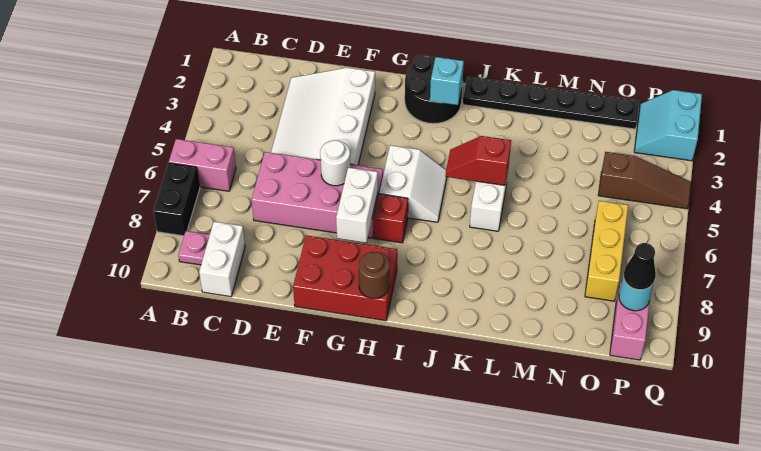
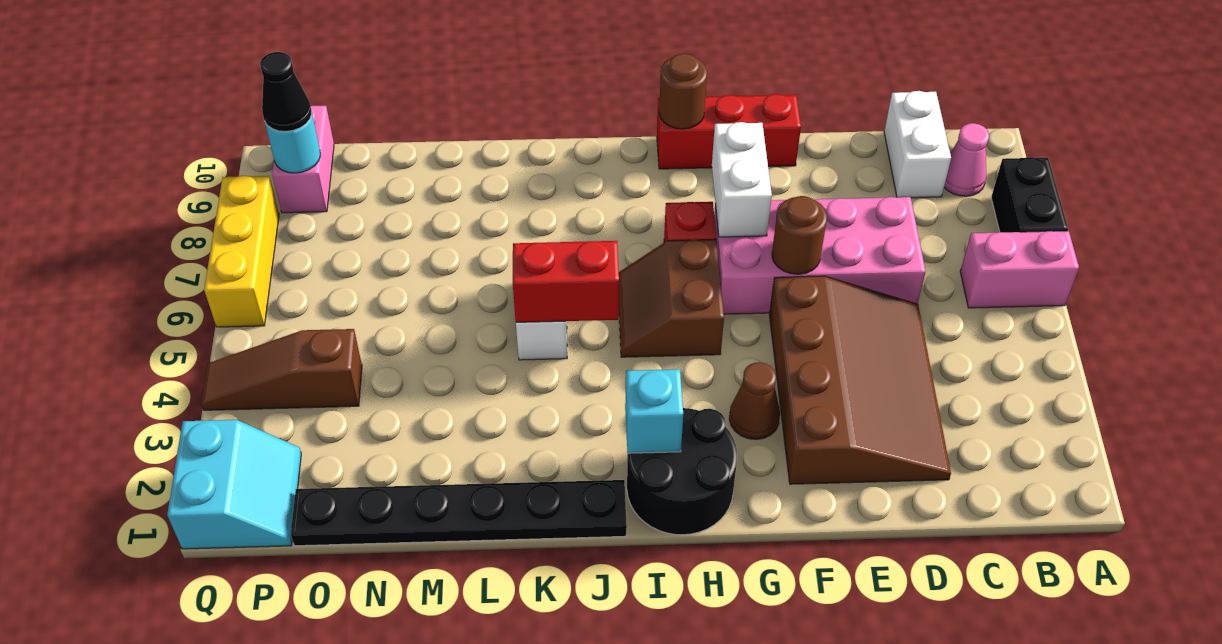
pink 1x1 plate [178,231,210,265] -> pink 1x1 cone [944,123,989,196]
white 3x4 slope [271,68,375,165] -> brown 3x4 slope [769,276,951,484]
white 1x1 round brick [320,140,350,186] -> brown 1x1 round brick [772,196,827,274]
red 2x3 brick [293,235,397,321] -> red 1x3 brick [657,94,801,169]
none -> brown 1x1 cone [729,362,780,439]
white 2x2 slope [379,145,447,222] -> brown 2x2 slope [619,239,724,357]
red 1x2 slope [445,136,511,185] -> red 1x2 brick [513,241,619,322]
yellow 1x3 brick [585,201,628,301] -> yellow 1x3 brick moved to [204,176,279,327]

